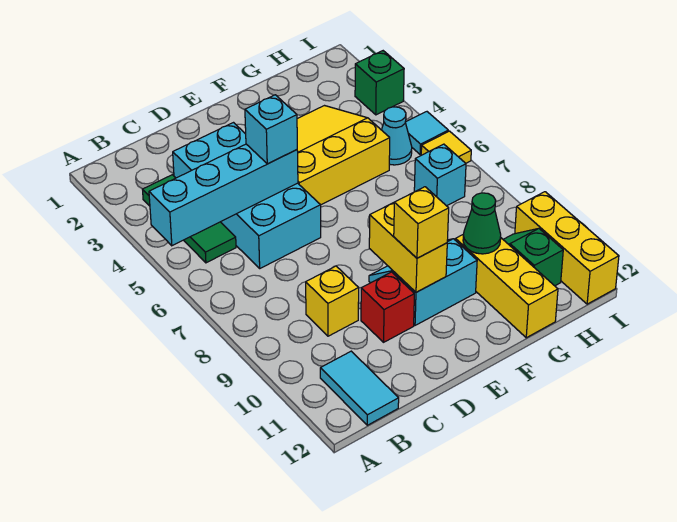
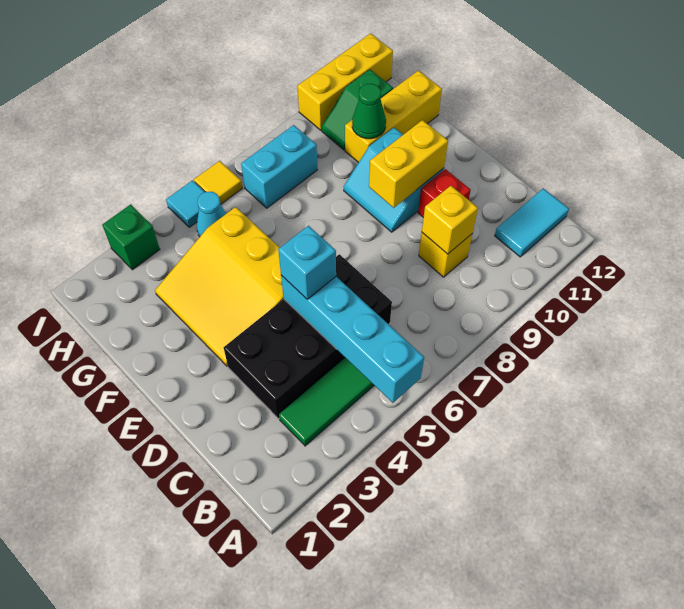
cyan 2x4 brick [173,123,321,268] -> black 2x4 brick [224,254,392,419]
yellow 1x1 brick [394,187,449,258] -> yellow 1x1 brick moved to [422,186,478,254]
cyan 1x1 brick [414,144,466,206] -> cyan 1x2 brick [241,125,317,208]

